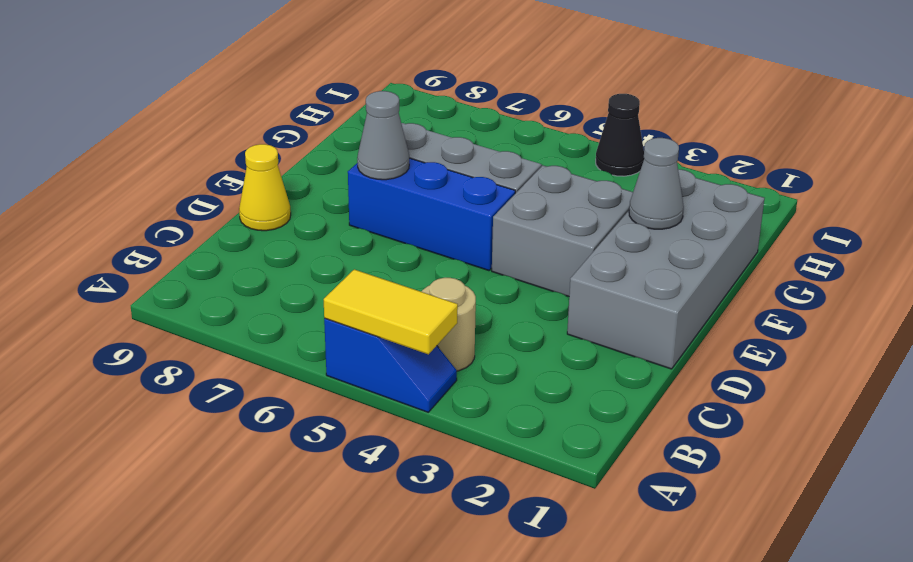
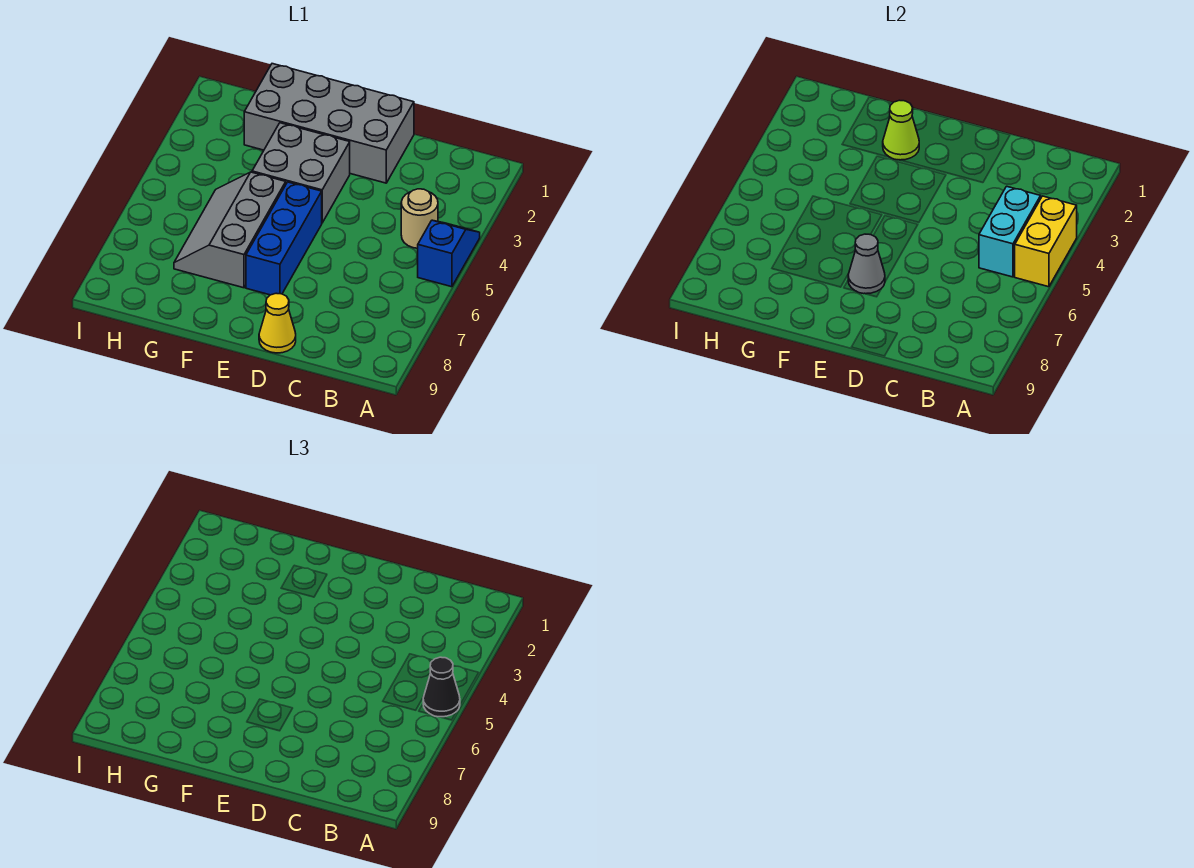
yellow 1x2 tile [324,269,458,354] -> yellow 1x2 brick [1015,196,1077,287]
none -> cyan 1x2 brick [979,186,1041,277]
grey 1x1 cone [629,138,684,229] -> lime 1x1 cone [883,100,919,160]
black 1x1 cone [596,94,644,176] -> black 1x1 cone moved to [423,657,460,717]

